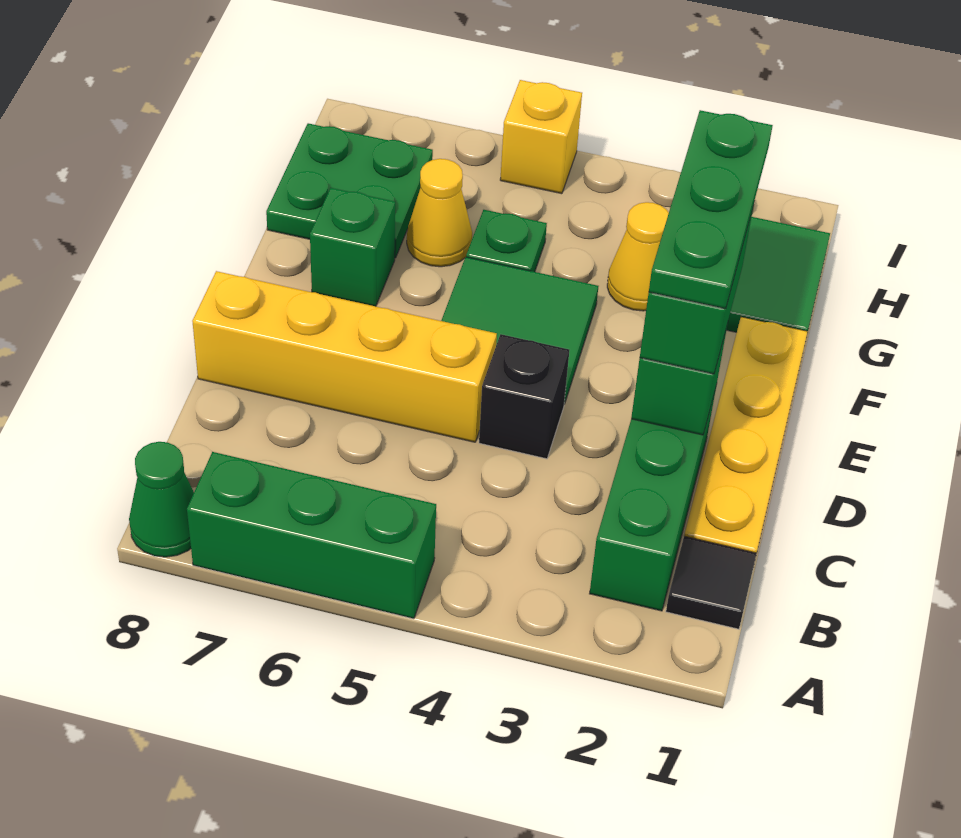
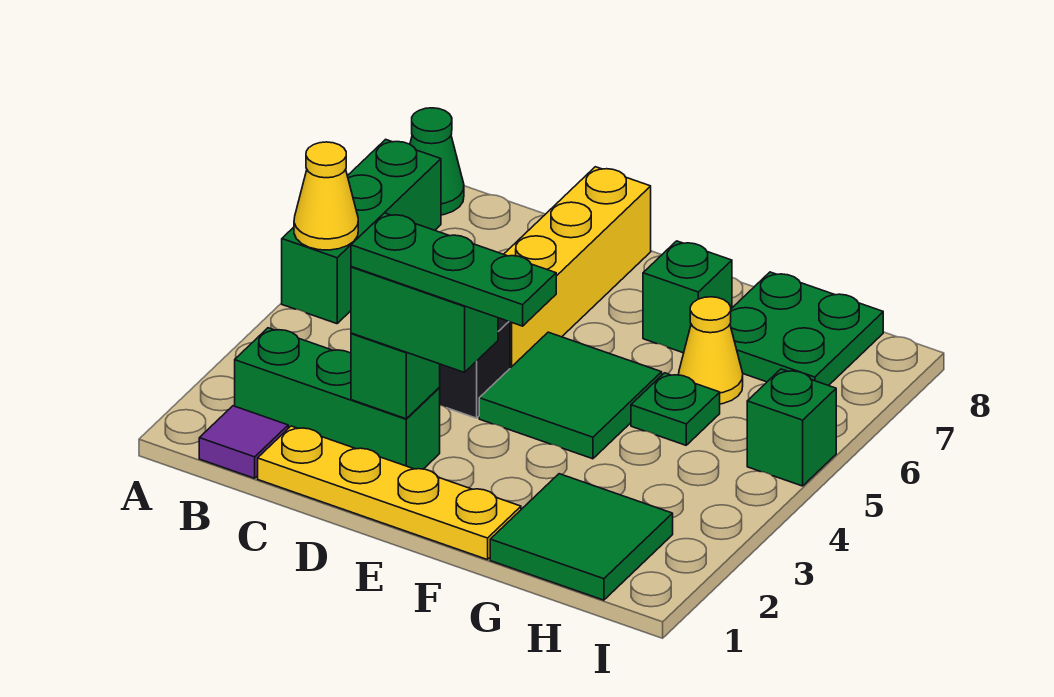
black 1x1 tile [666,536,757,629] -> purple 1x1 tile [199,406,288,478]
yellow 1x1 cone [607,202,669,311] -> yellow 1x1 cone moved to [294,142,358,250]
yellow 1x1 brick [500,80,582,194] -> green 1x1 brick [747,369,836,486]

